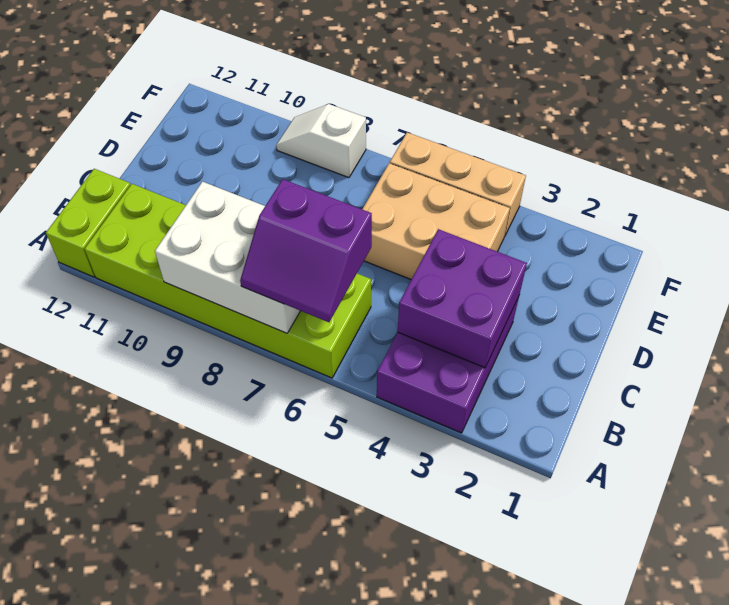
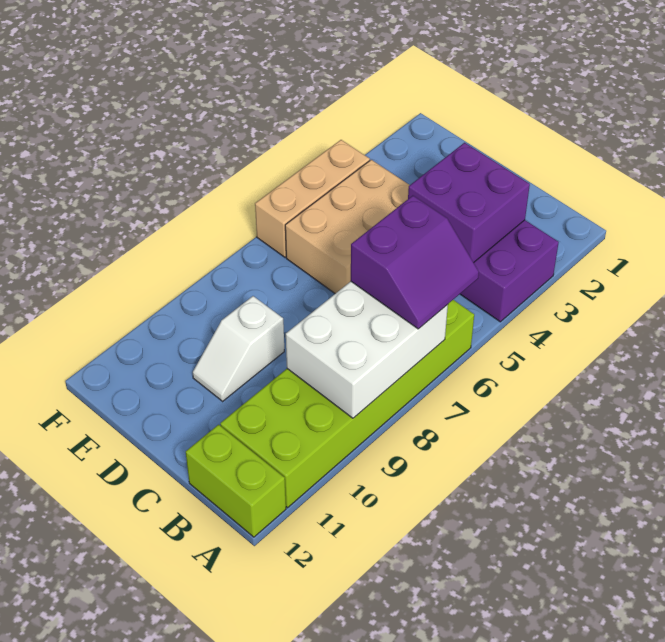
white 1x2 slope [276,104,366,178] -> white 1x2 slope moved to [193,296,284,401]

